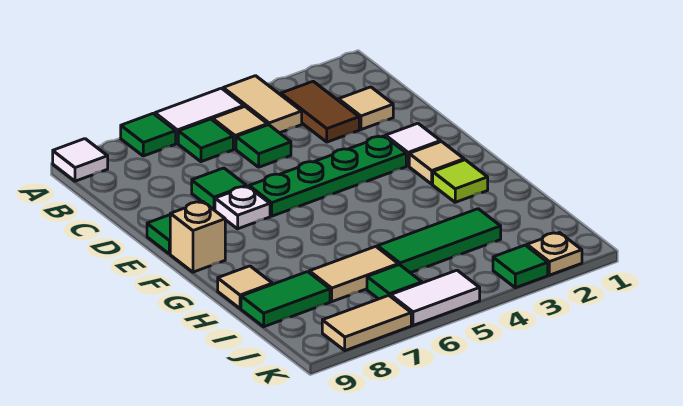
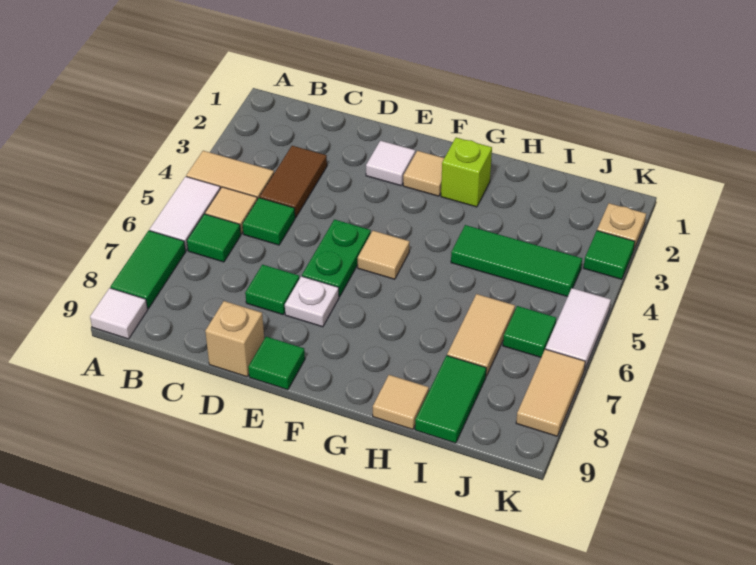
green 1x1 tile [121,113,176,156] -> green 1x2 tile [111,231,185,308]
brown 1x2 tile [281,81,359,142] -> brown 1x2 tile turned to [260,146,327,218]
tan 1x1 tile [338,87,393,130] -> tan 1x1 tile moved to [358,231,410,279]
green 1x4 plate [249,136,406,216] -> green 1x2 plate [302,219,371,297]
tan 1x1 brick [170,202,225,272] -> tan 1x1 brick moved to [205,301,264,377]
lime 1x1 tile [433,160,488,202] -> lime 1x1 brick [441,138,492,207]
green 1x3 tile [378,209,501,273] -> green 1x3 tile turned to [451,225,582,297]

